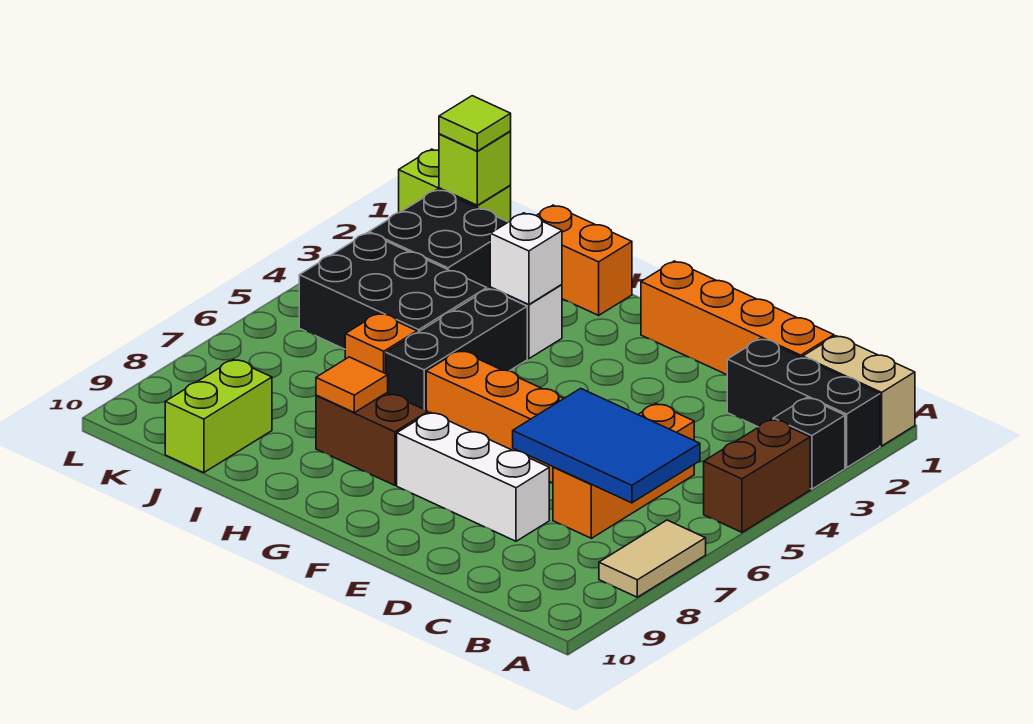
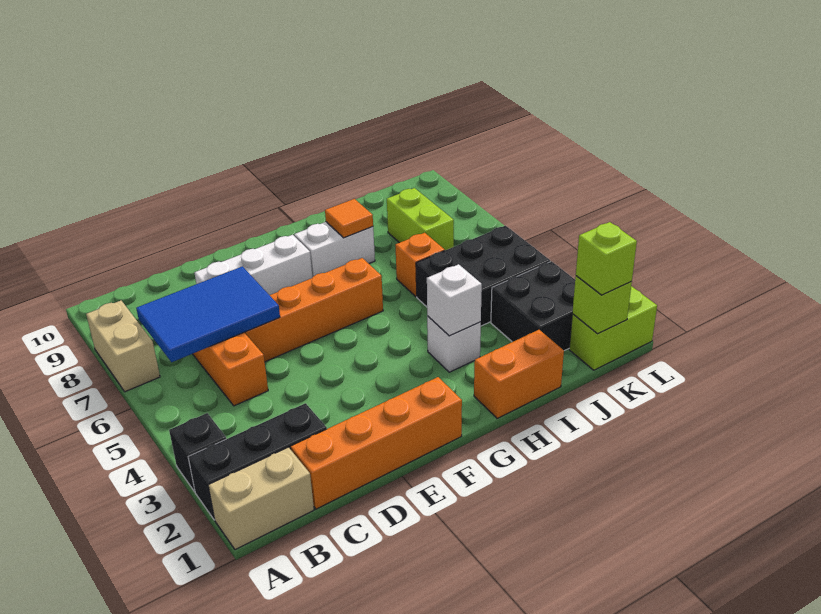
brown 1x2 brick [704,419,810,532] -> none
tan 1x2 tile [599,520,706,597] -> tan 1x2 brick [86,301,160,392]
brown 1x2 brick [316,392,428,485] -> white 1x2 brick [294,222,375,277]
black 1x3 brick [386,289,527,410] -> none
lime 1x2 brick [165,359,272,473] -> lime 1x2 brick moved to [387,188,454,250]
lime 1x1 tile [439,96,511,151] -> lime 1x1 brick [576,222,637,295]

